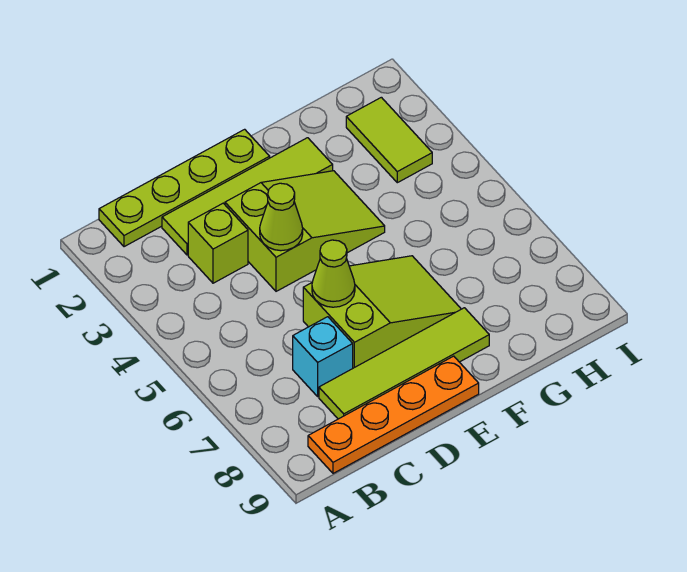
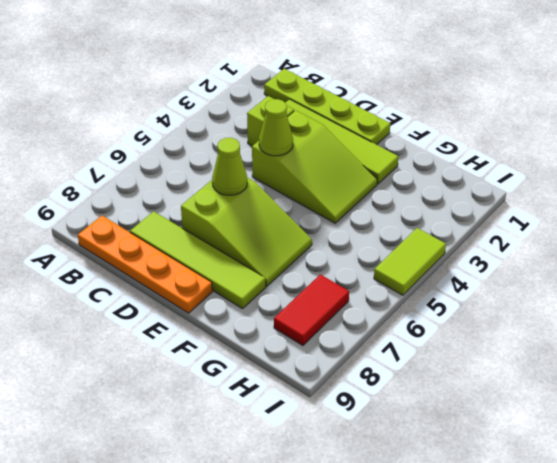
cyan 1x1 brick [293,317,353,396] -> none
lime 1x2 tile [346,97,432,183] -> lime 1x2 tile moved to [374,228,446,295]
none -> red 1x2 tile [274,275,349,346]

